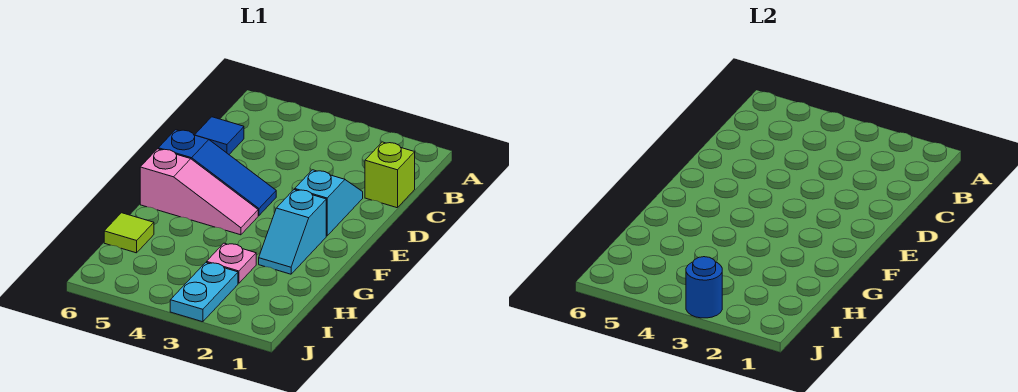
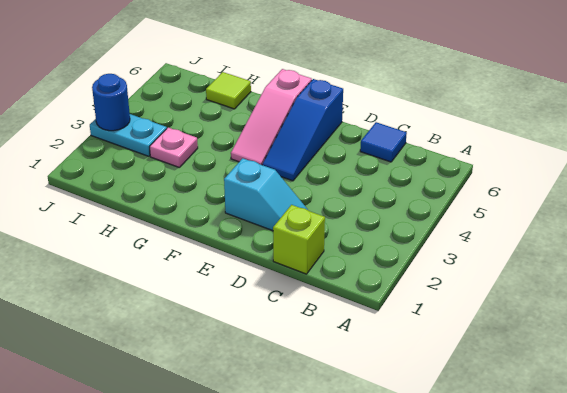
cyan 1x2 slope [259,189,326,274] -> none

